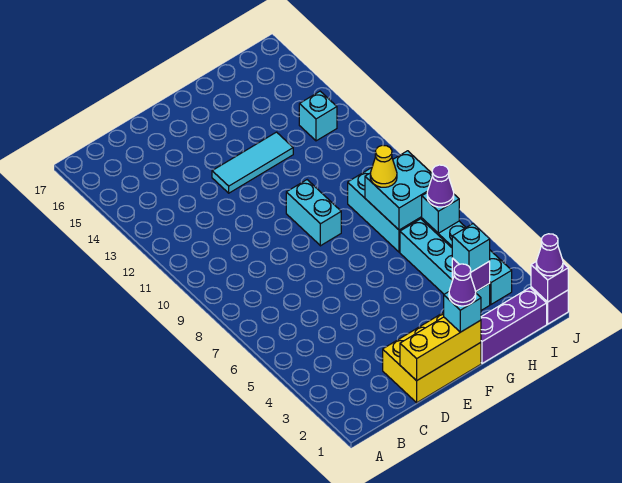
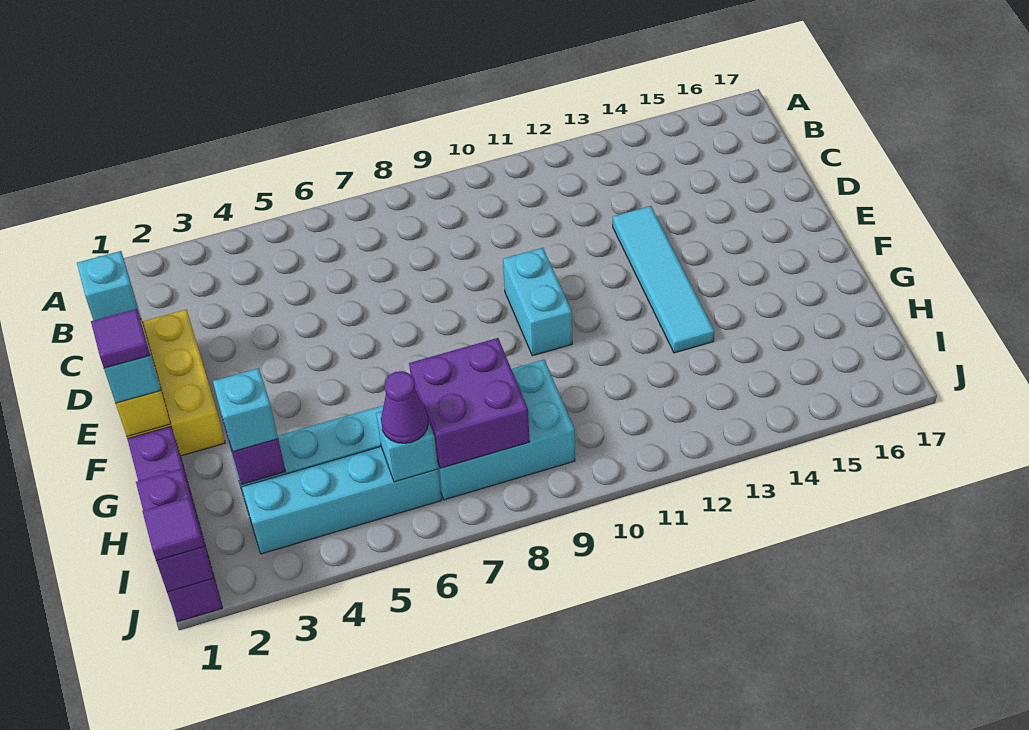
cyan 1x3 tile [212,132,293,193] -> cyan 1x4 tile [613,206,714,353]
purple 1x1 cone [449,264,476,306] -> purple 1x1 tile [91,309,150,368]
cyan 1x2 brick [286,180,341,246] -> cyan 1x2 brick turned to [503,248,572,356]
cyan 2x2 brick [365,151,432,230] -> purple 2x2 brick [409,338,530,468]
yellow 1x1 cone [370,145,397,187] -> none
cyan 1x1 brick [299,91,337,141] -> cyan 1x1 brick moved to [77,251,141,320]
purple 1x1 brick [531,261,568,302] -> purple 1x2 brick [136,469,213,592]
purple 1x1 cone [536,234,563,276] -> purple 1x1 tile [142,497,204,561]

